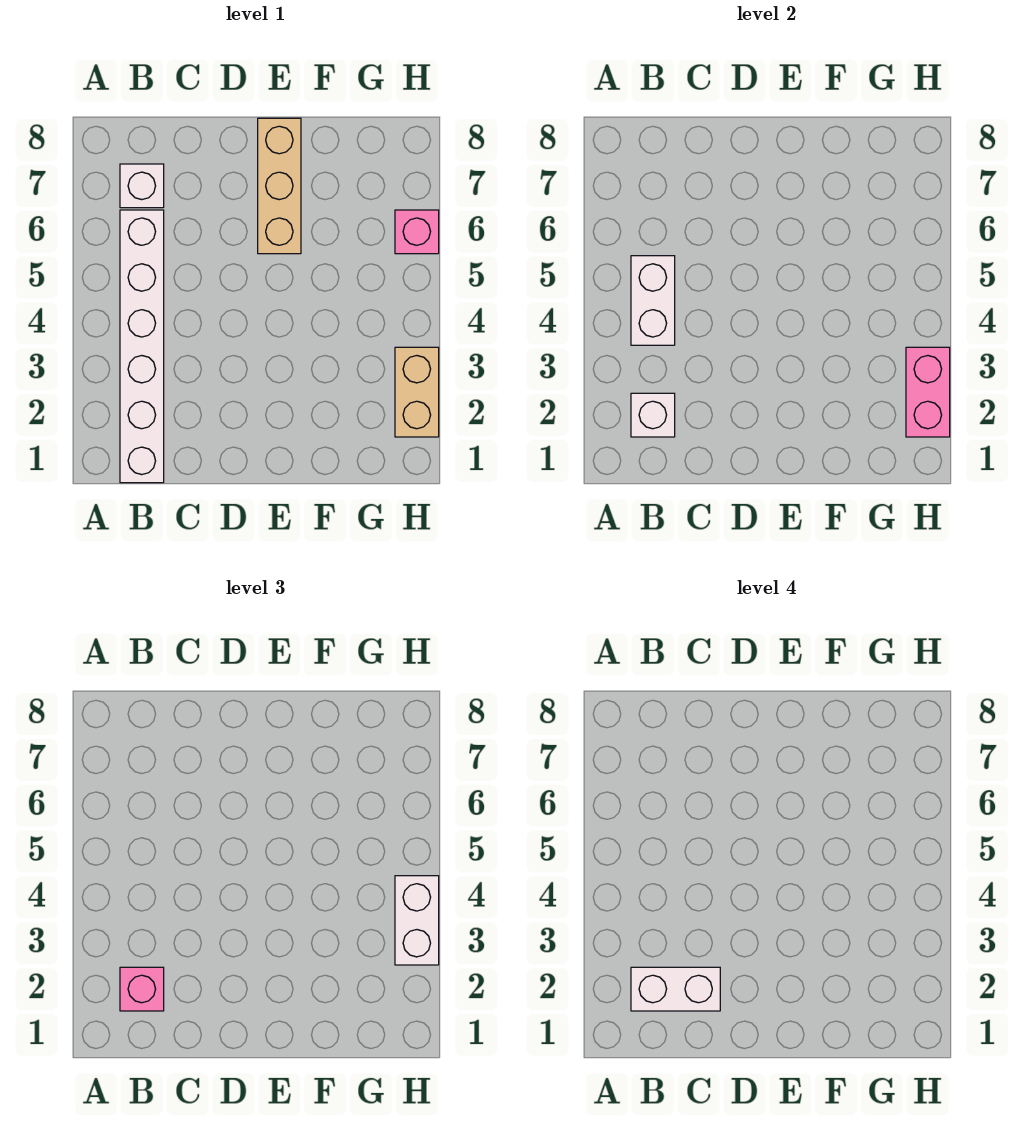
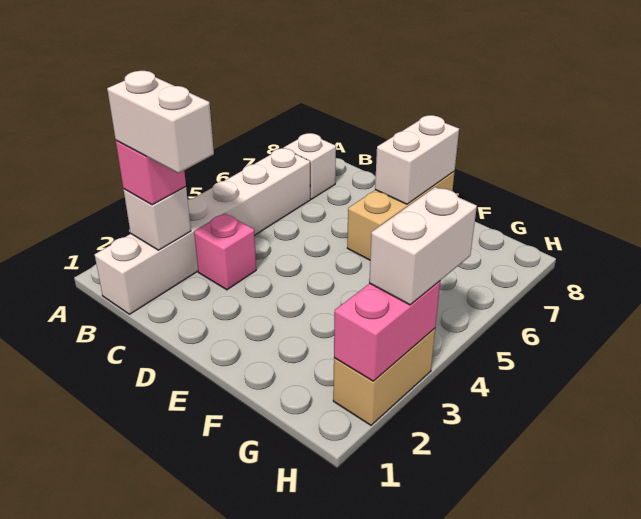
white 1x2 brick [631,256,675,345] -> white 1x2 brick moved to [375,115,459,204]
pink 1x1 brick [395,210,439,254] -> pink 1x1 brick moved to [194,213,256,290]

